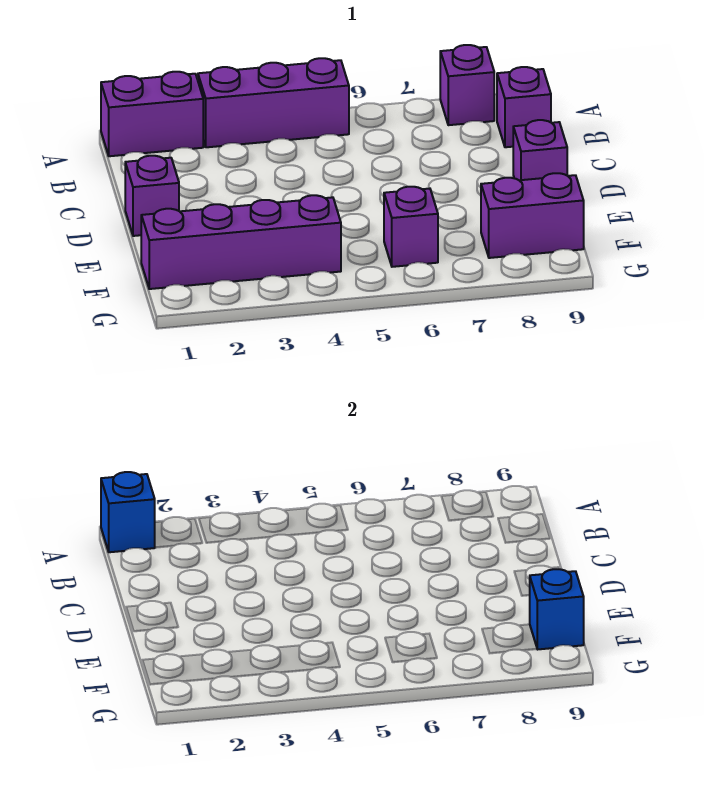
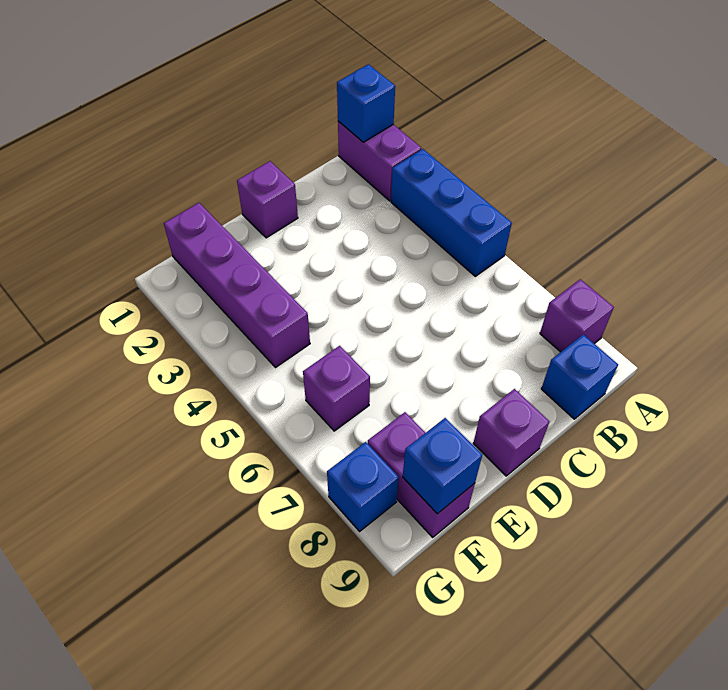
purple 1x3 brick [198,58,349,147] -> blue 1x3 brick [391,149,512,276]
purple 1x1 brick [497,67,551,147] -> blue 1x1 brick [541,334,618,419]
none -> blue 1x1 brick [327,442,399,531]

